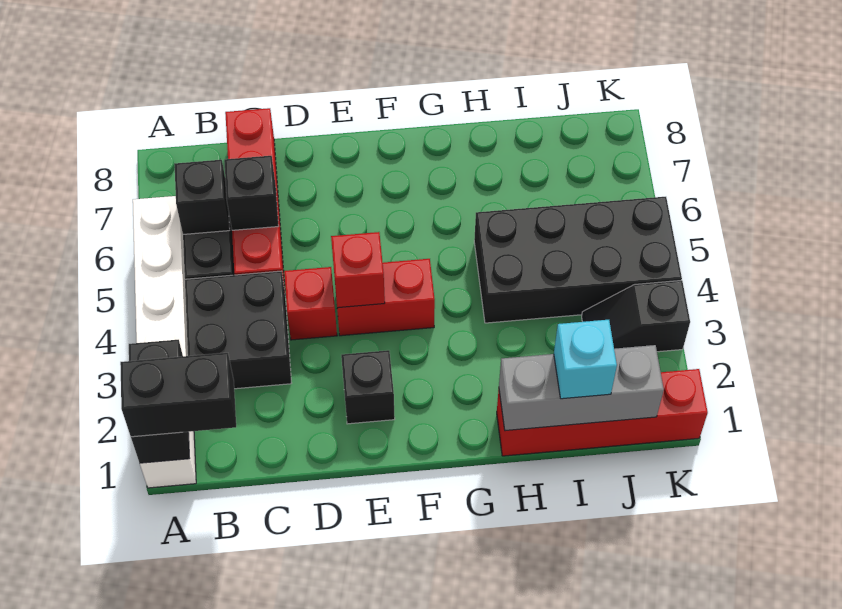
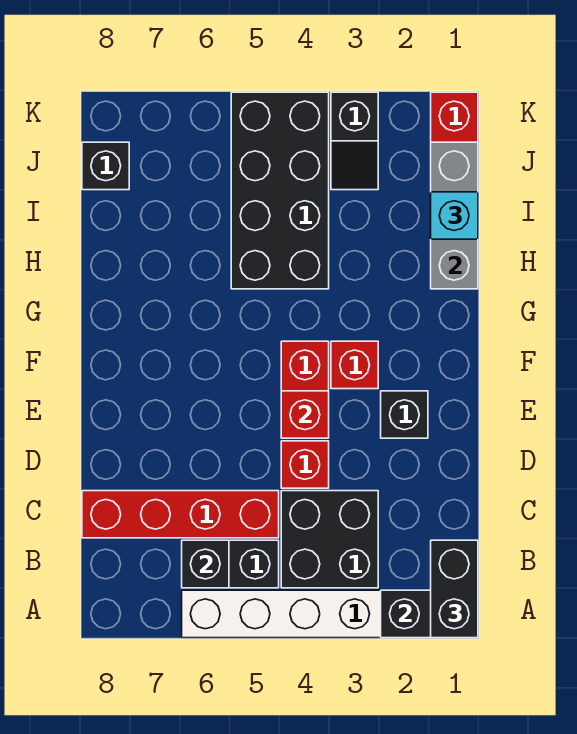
black 1x1 brick [224,156,279,230] -> black 1x1 brick moved to [82,142,129,190]
none -> red 1x1 brick [331,341,378,389]

